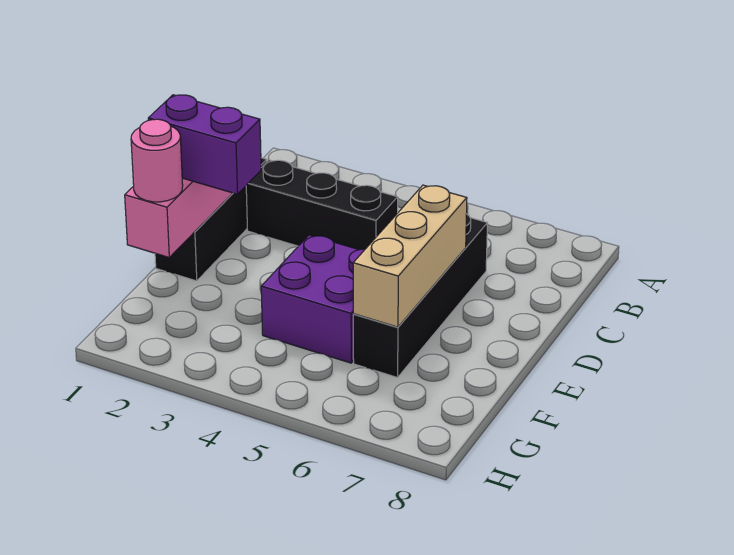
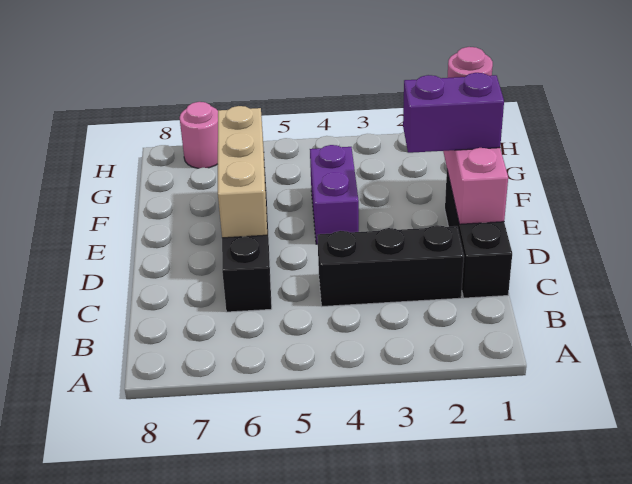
purple 2x2 brick [261,235,365,363] -> purple 1x2 brick [310,145,359,244]
none -> pink 1x1 round brick [180,102,218,168]

